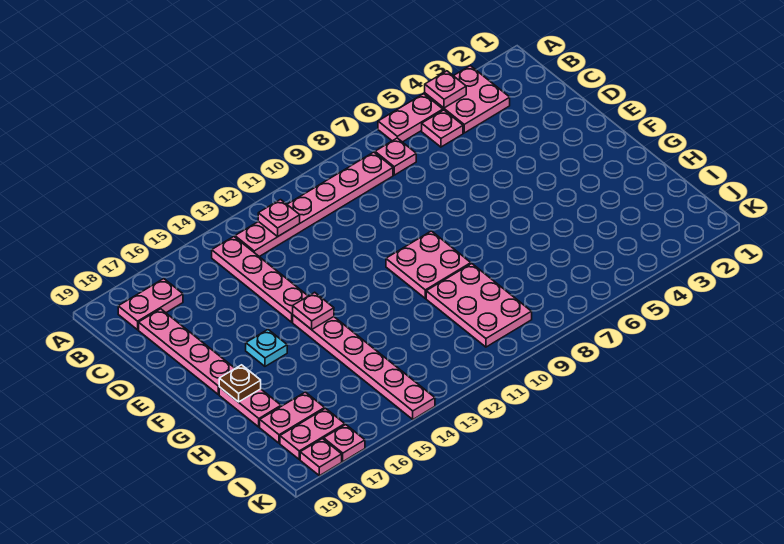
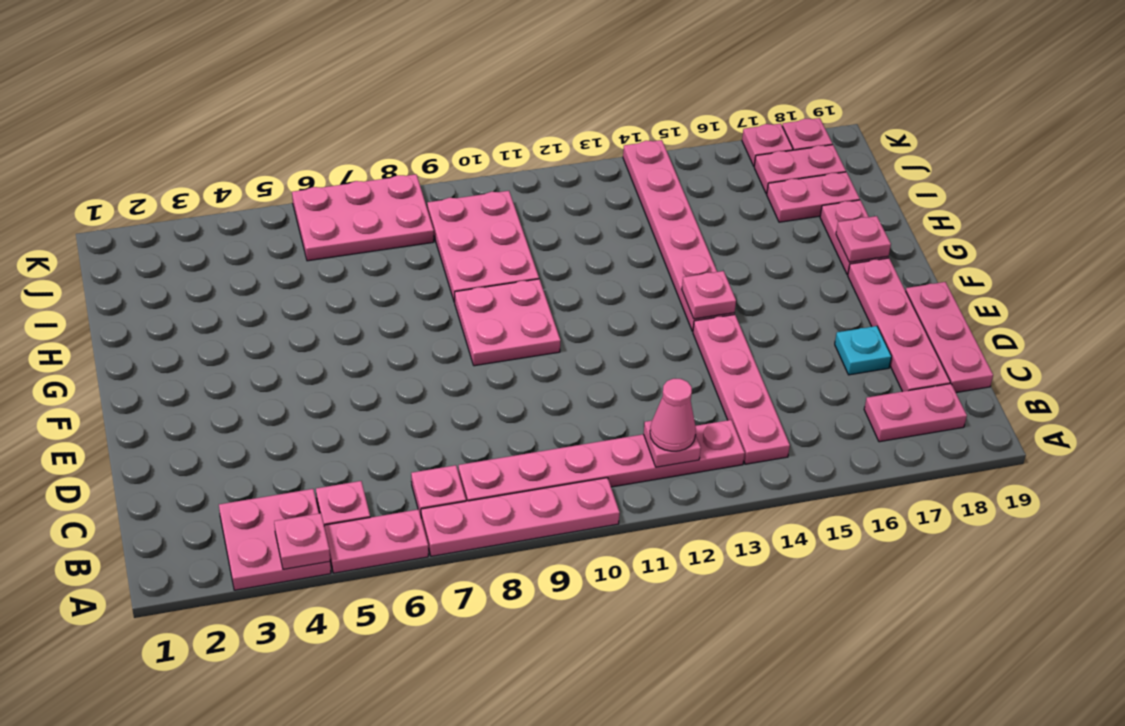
none -> pink 1x4 plate [421,478,620,556]
none -> pink 1x1 cone [650,379,696,451]
none -> pink 1x3 plate [906,282,993,393]
cyan 1x1 plate [246,330,287,366] -> cyan 1x1 plate moved to [835,326,892,375]
brown 1x1 plate [219,365,261,402] -> pink 1x1 plate [836,216,891,262]
none -> pink 2x3 plate [292,174,434,261]

